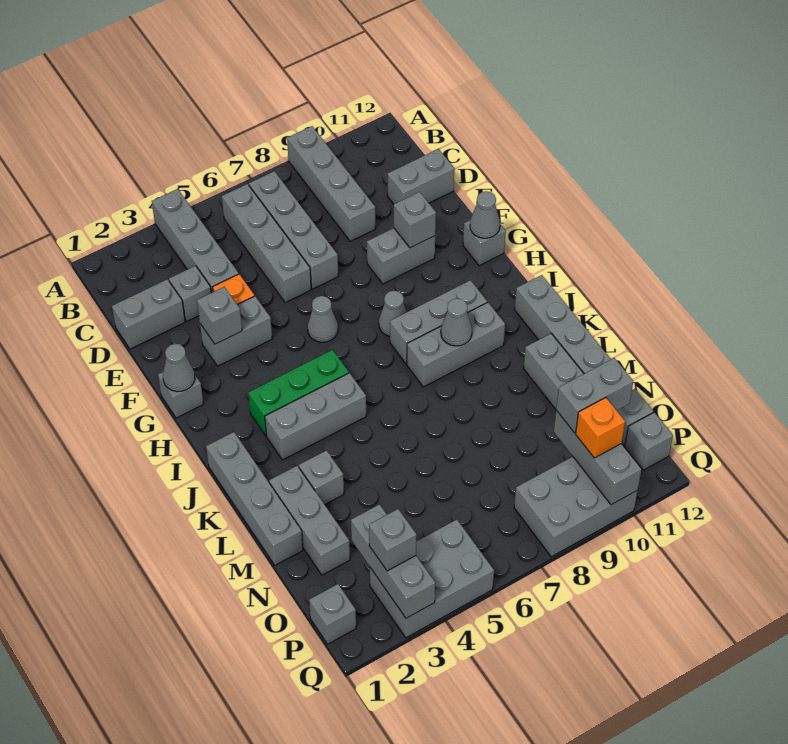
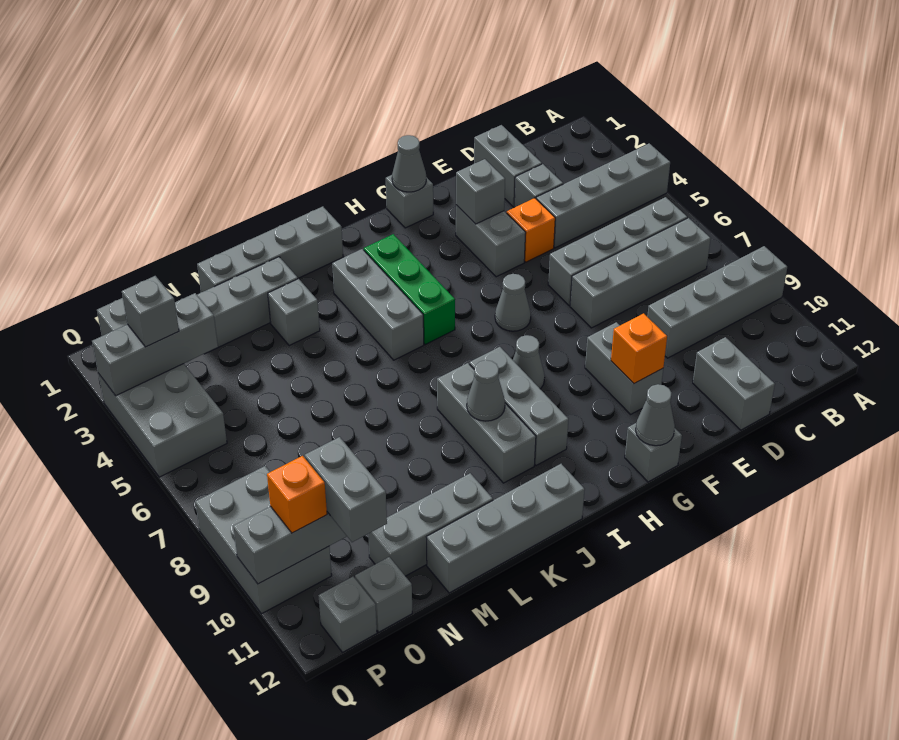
grey 1x1 brick [394,192,436,248] -> orange 1x1 brick [611,313,667,384]

